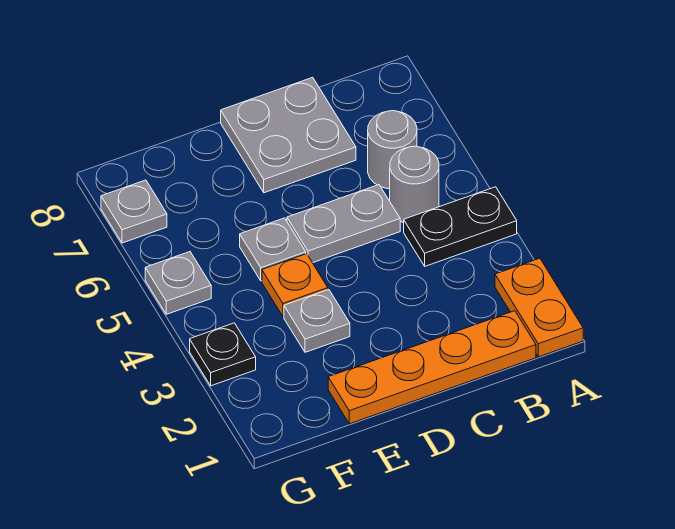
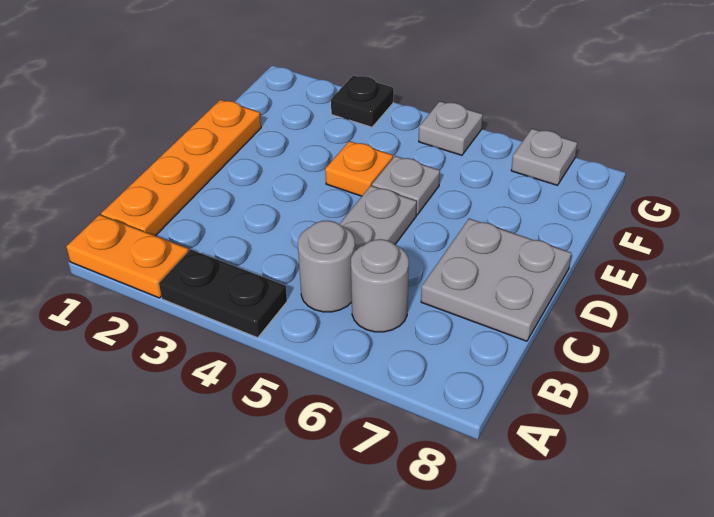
black 1x2 plate [404,187,517,266] -> black 1x2 plate turned to [159,249,287,338]
grey 1x1 plate [284,290,350,352] -> none

